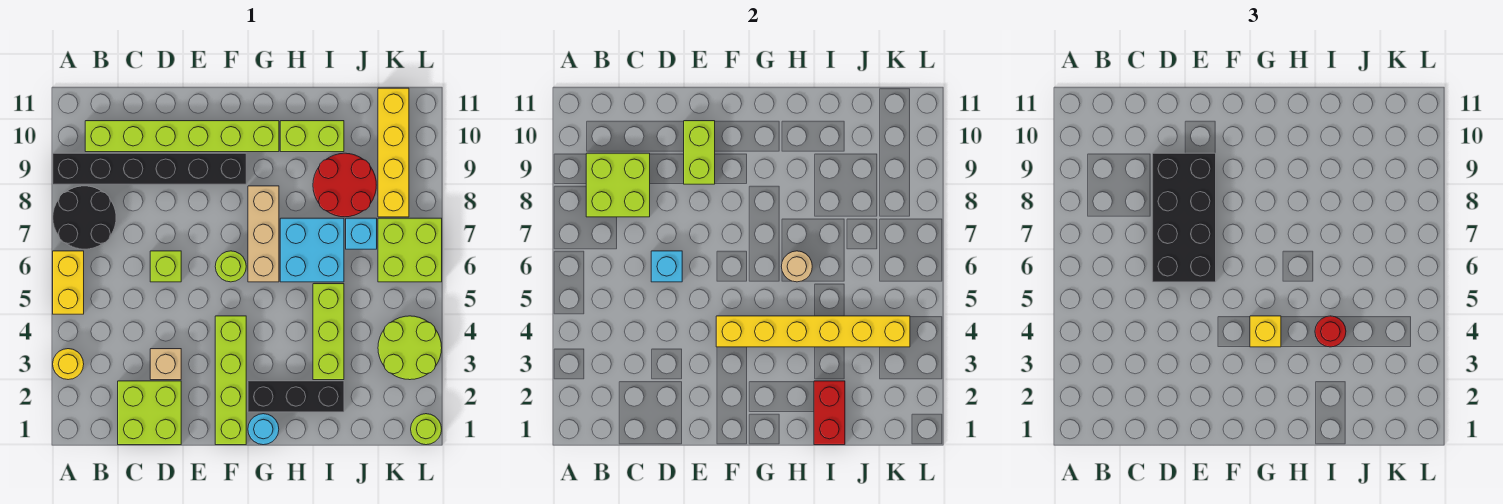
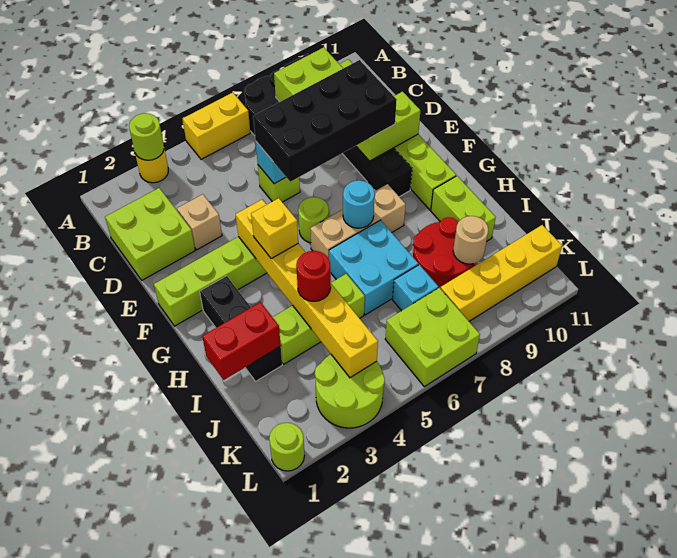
none -> lime 1x1 round brick [129,113,164,160]
cyan 1x1 round brick [248,414,279,445] -> cyan 1x1 round brick moved to [343,180,375,228]
tan 1x1 round brick [781,251,812,282] -> tan 1x1 round brick moved to [453,216,488,264]

